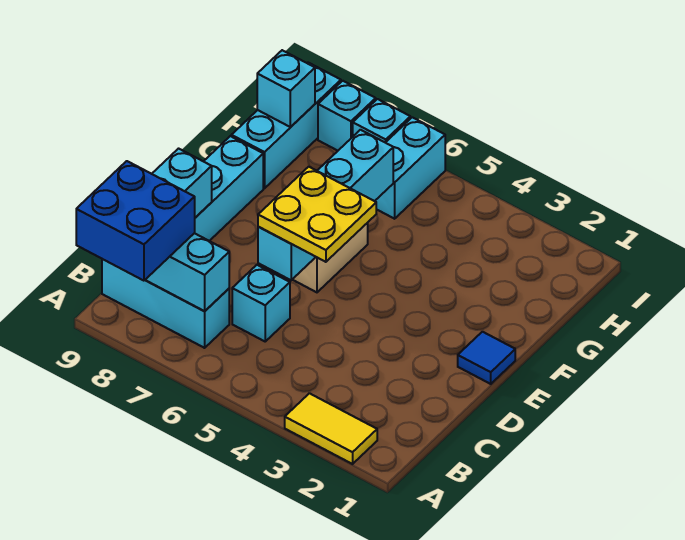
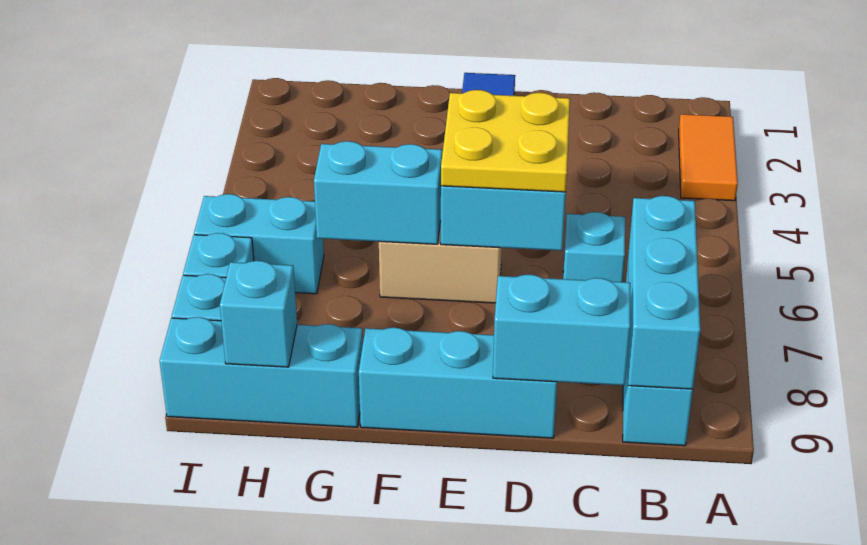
yellow 1x2 tile [285,393,377,464] -> orange 1x2 tile [679,114,738,201]
blue 2x2 brick [76,161,195,281] -> none

